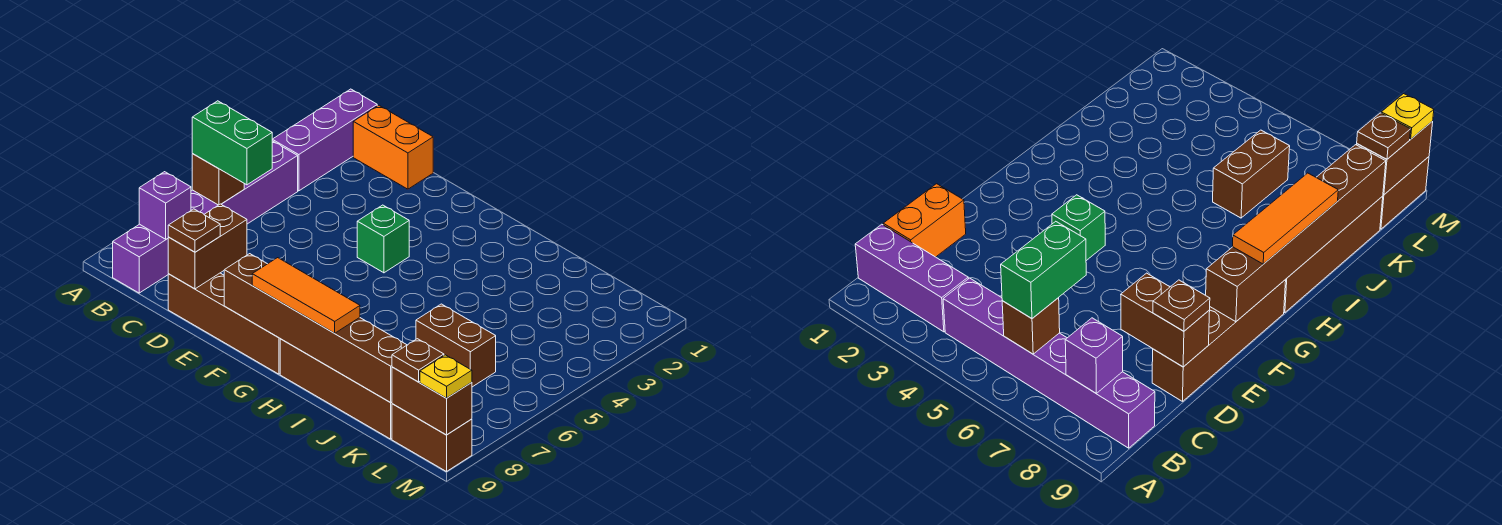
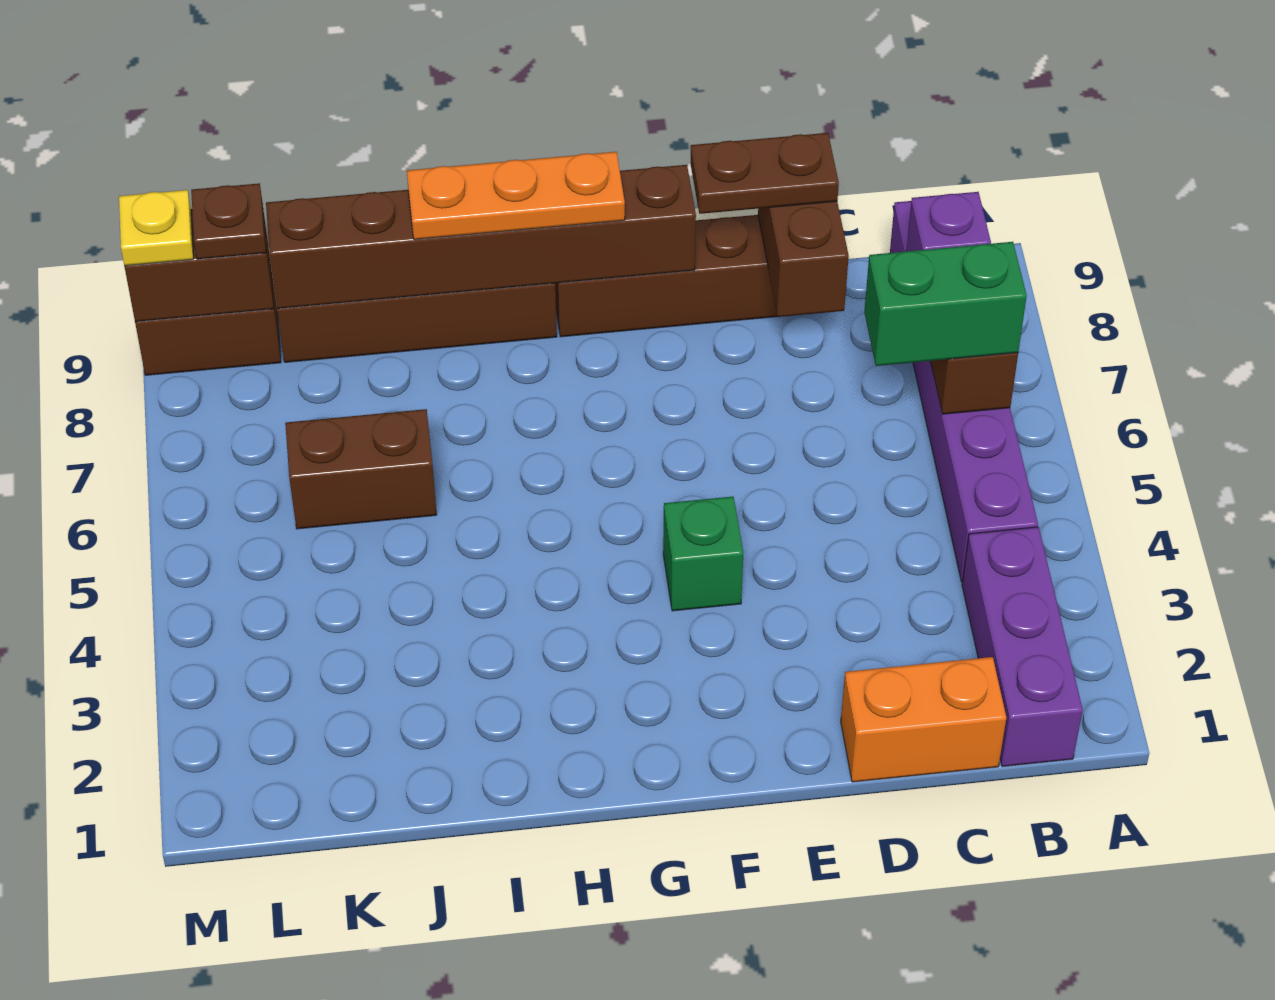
brown 1x1 plate [168,209,220,252] -> brown 1x2 plate [690,133,839,214]
orange 1x3 tile [252,258,360,333] -> orange 1x3 plate [407,152,625,240]

